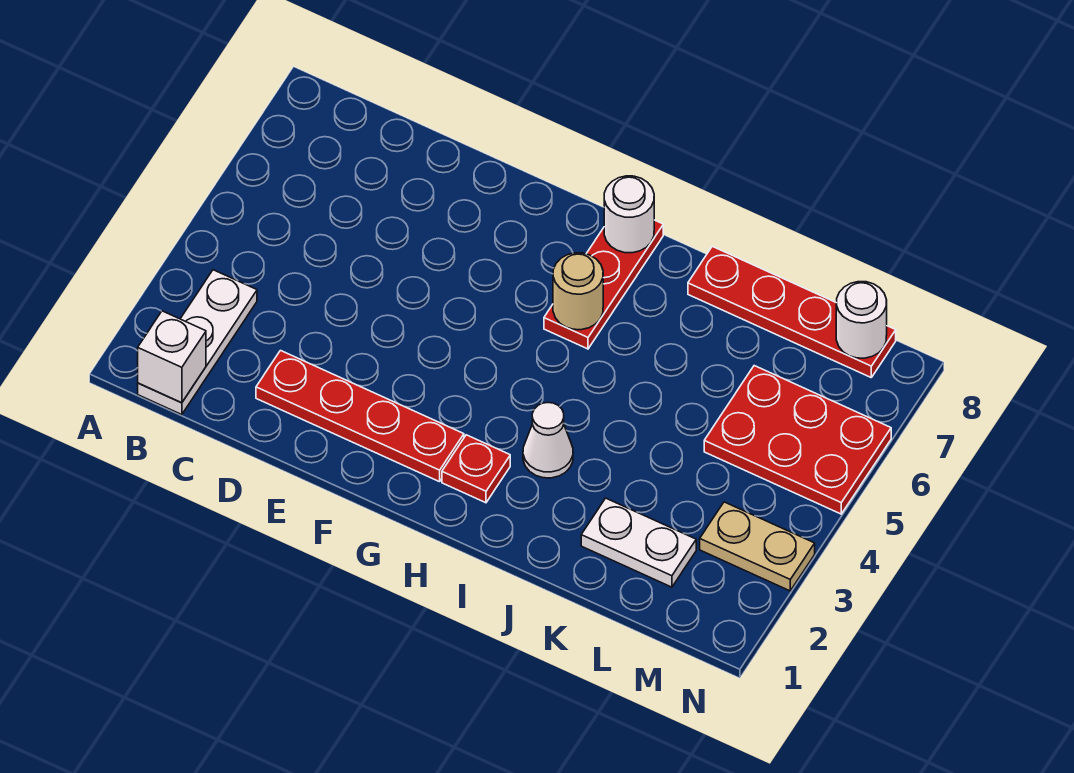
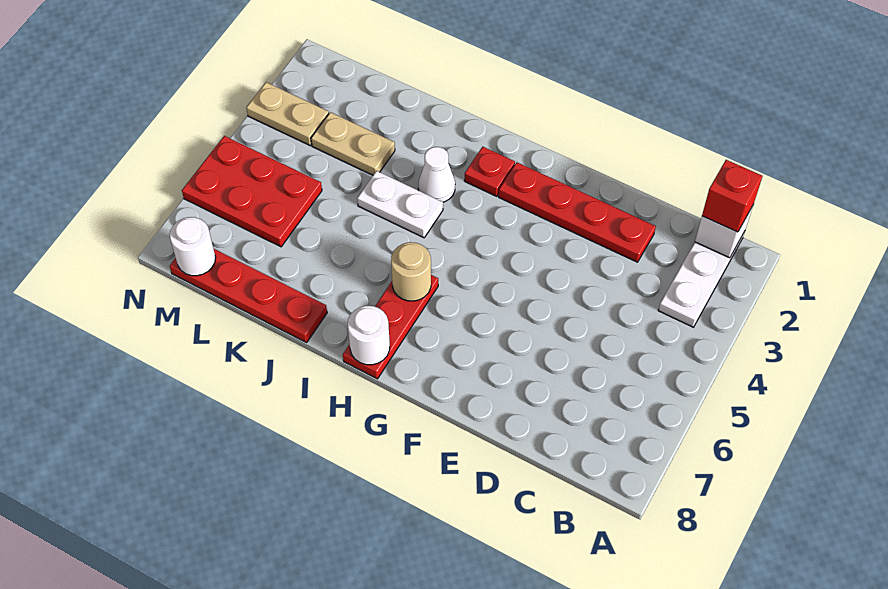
none -> red 1x1 brick [702,160,762,232]
white 1x2 plate [581,498,696,587] -> white 1x2 plate moved to [357,171,443,238]
none -> tan 1x2 plate [311,112,395,175]

